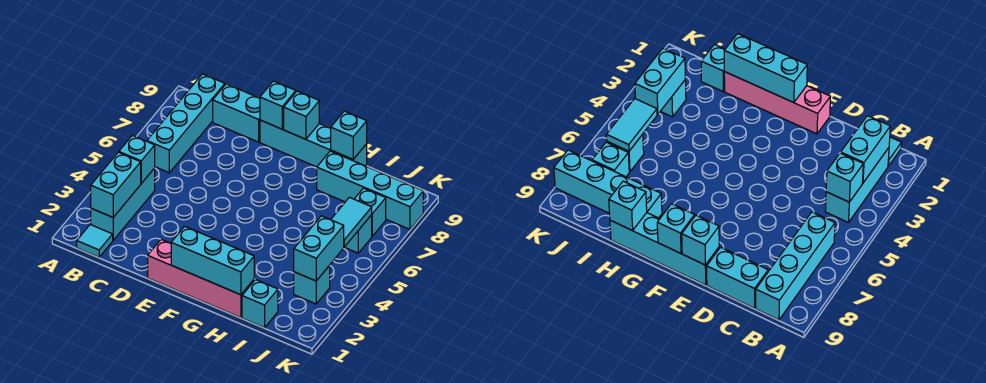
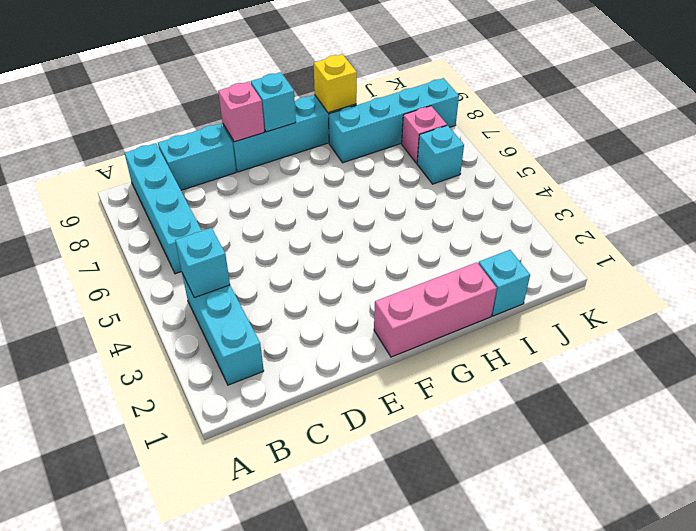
cyan 1x1 tile [77,224,113,257] -> none
cyan 1x2 brick [91,152,141,217] -> none
pink 1x4 brick [148,239,254,318] -> pink 1x3 brick [374,262,497,357]
cyan 1x1 brick [260,81,296,129] -> pink 1x1 brick [218,82,264,142]
cyan 1x3 brick [171,226,254,295] -> none
cyan 1x1 brick [330,111,367,159] -> yellow 1x1 brick [314,54,357,113]
cyan 1x1 brick [294,266,330,304] -> none
cyan 1x2 brick [294,216,344,281] -> none
cyan 1x2 tile [331,197,372,247] -> none
cyan 1x1 brick [355,188,386,236] -> pink 1x1 brick [402,106,447,163]

